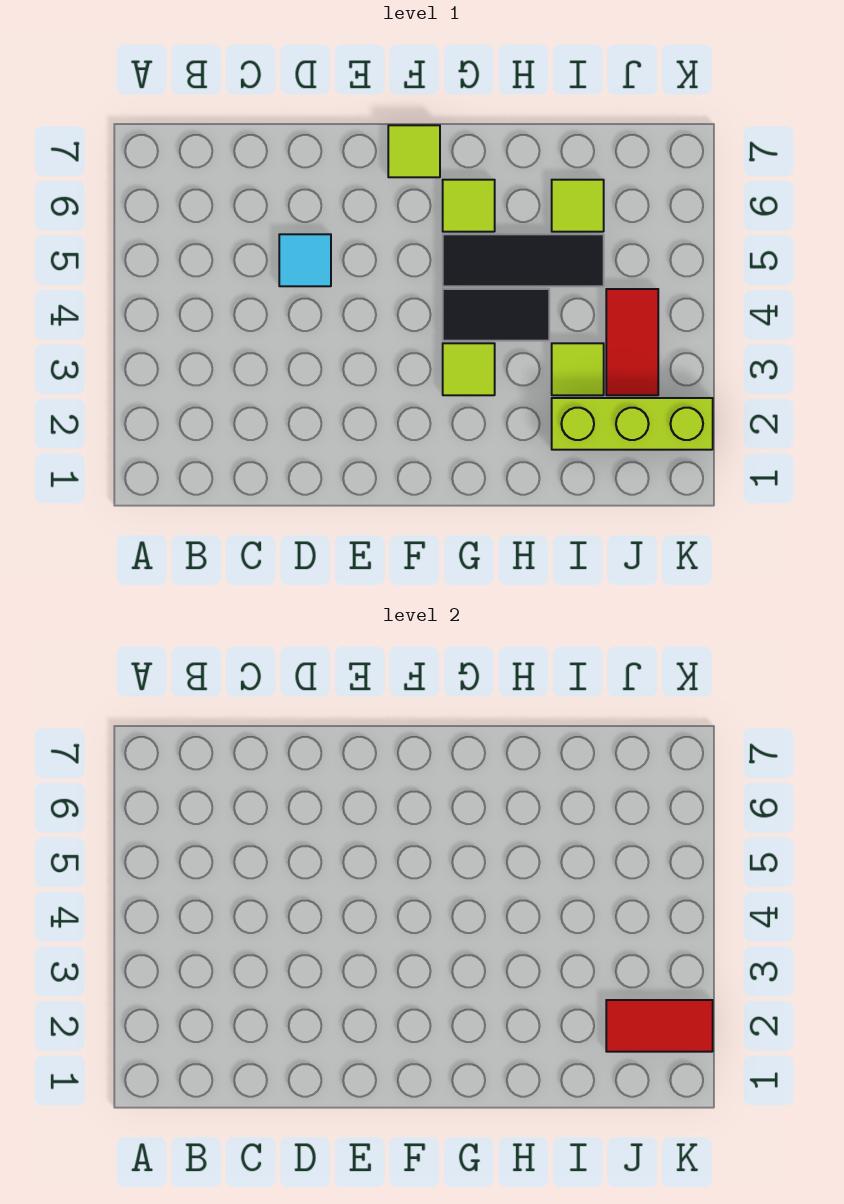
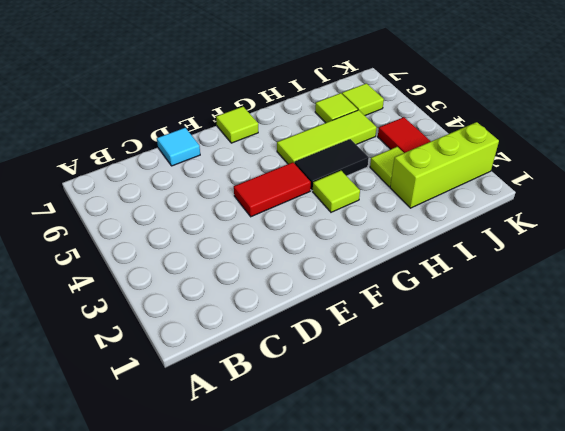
cyan 1x1 tile [279,234,331,286] -> cyan 1x1 tile moved to [157,128,200,166]
black 1x3 tile [443,234,604,286] -> lime 1x3 tile [277,110,377,164]
lime 1x1 tile [443,180,495,232] -> lime 1x1 tile moved to [342,83,384,115]
red 1x2 tile [606,1000,713,1052] -> red 1x2 tile moved to [234,162,311,217]

